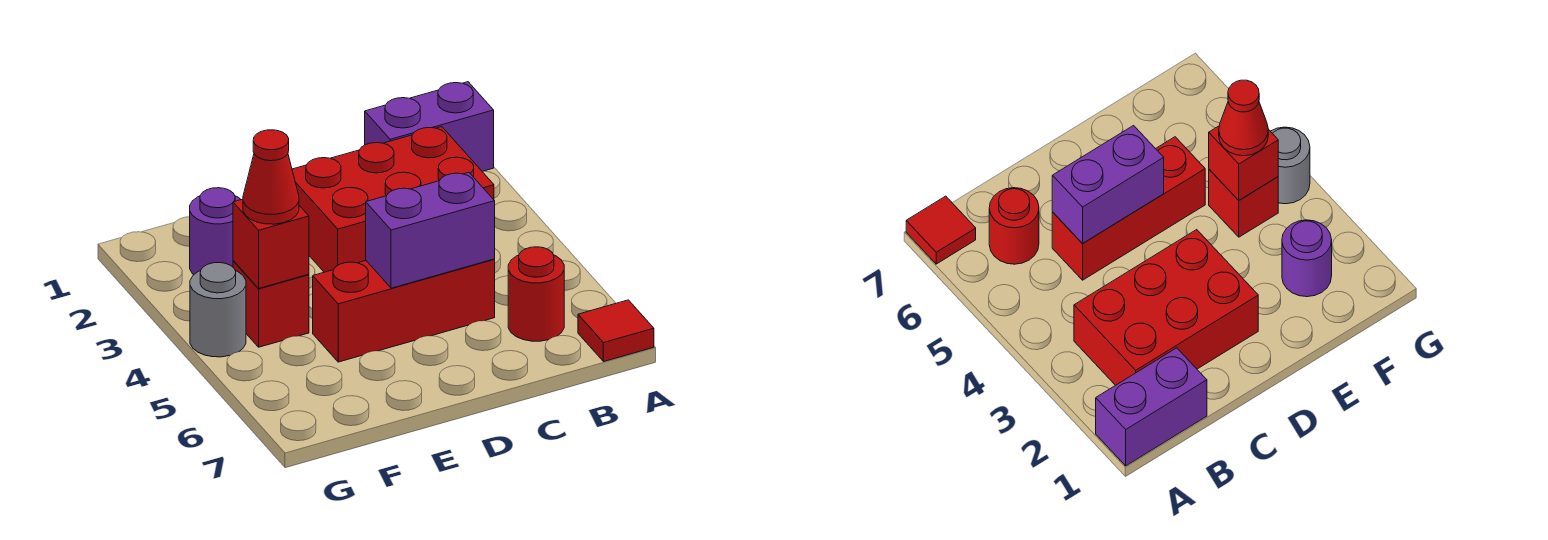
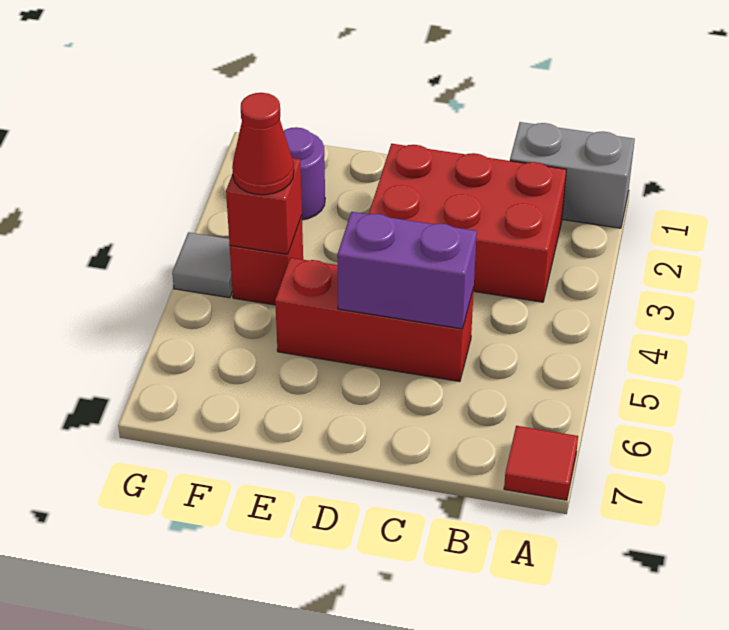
purple 1x2 brick [365,82,494,171] -> grey 1x2 brick [510,122,635,228]
red 1x1 round brick [508,247,564,341] -> none
grey 1x1 round brick [190,263,246,357] -> grey 1x1 tile [172,232,232,298]

